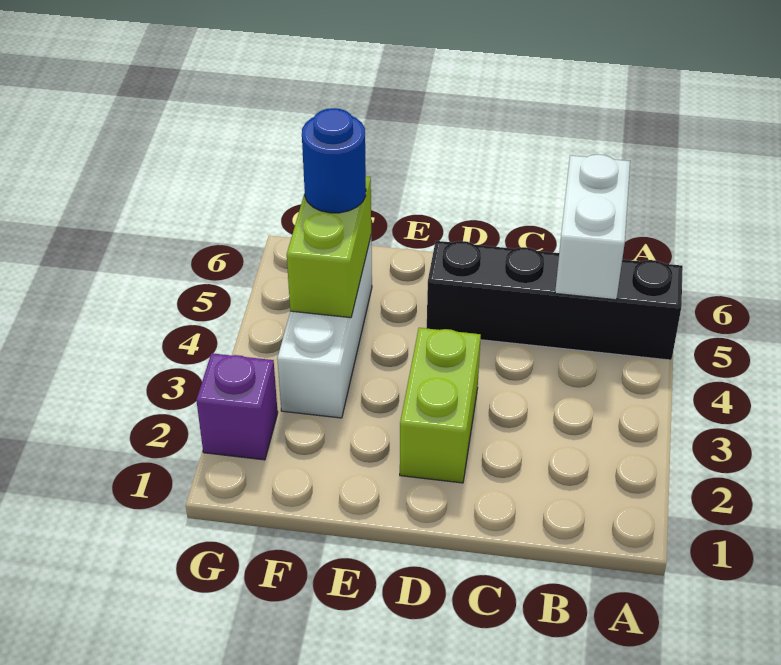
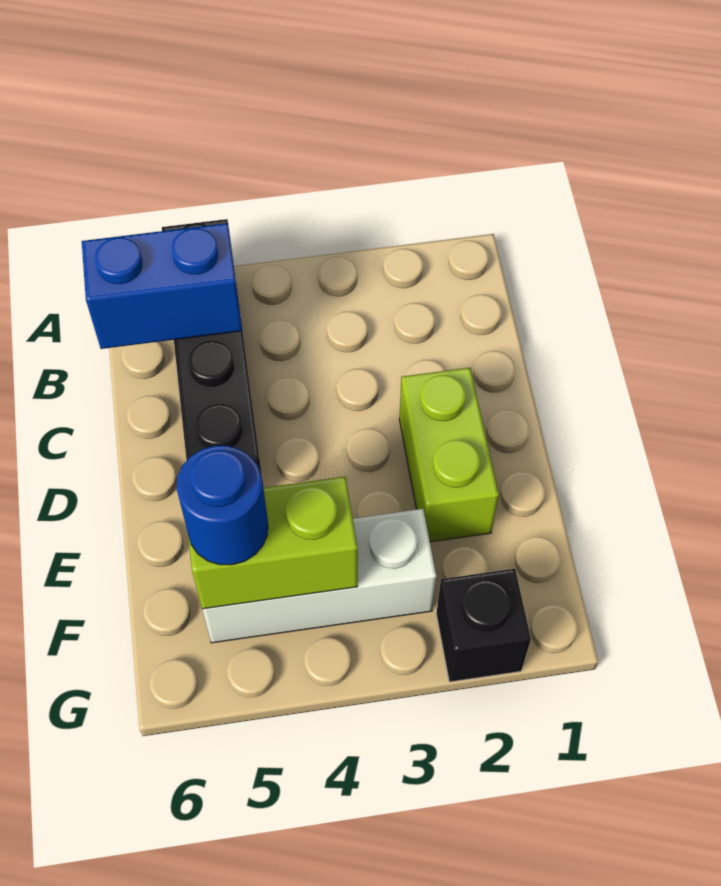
white 1x2 brick [555,154,630,300] -> blue 1x2 brick [82,223,242,349]
lime 1x2 brick [400,328,481,483] -> lime 1x2 brick turned to [399,368,499,542]
purple 1x1 brick [196,353,278,460] -> black 1x1 brick [436,569,531,682]

